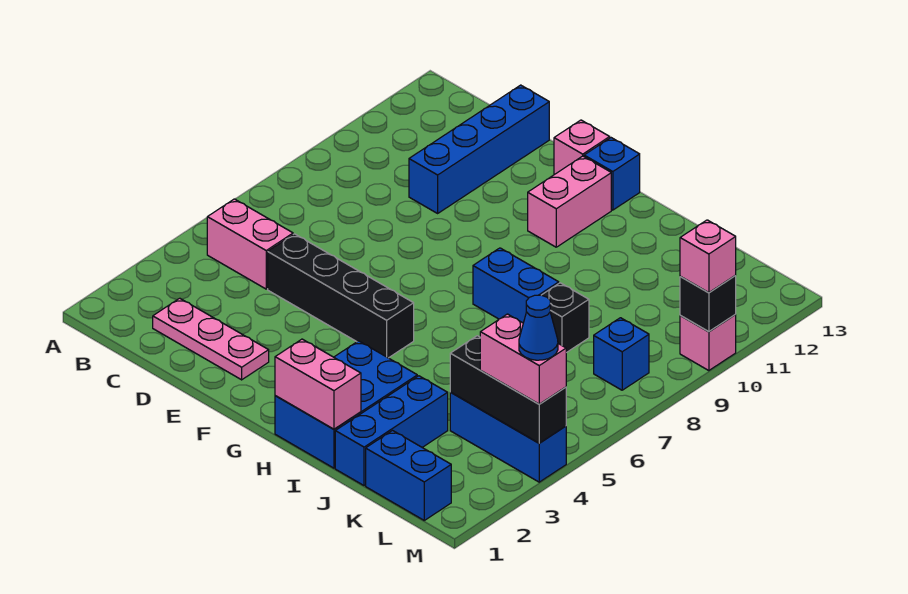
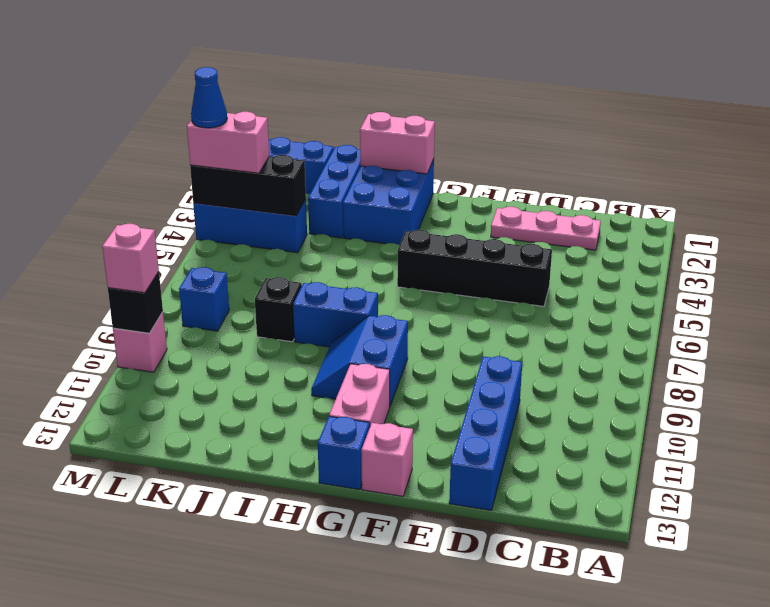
pink 1x2 brick [207,199,293,289] -> none
none -> blue 2x2 slope [311,315,408,406]

